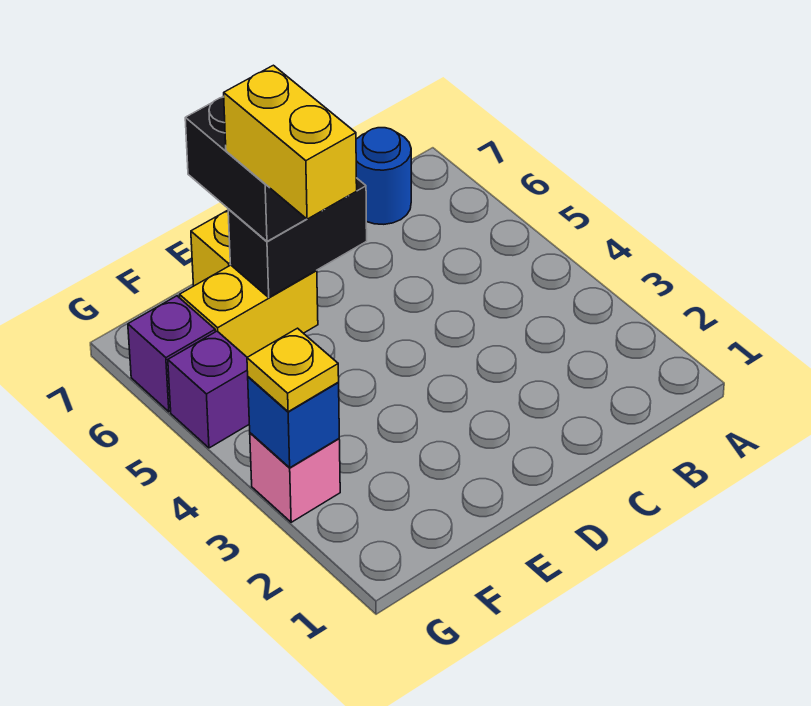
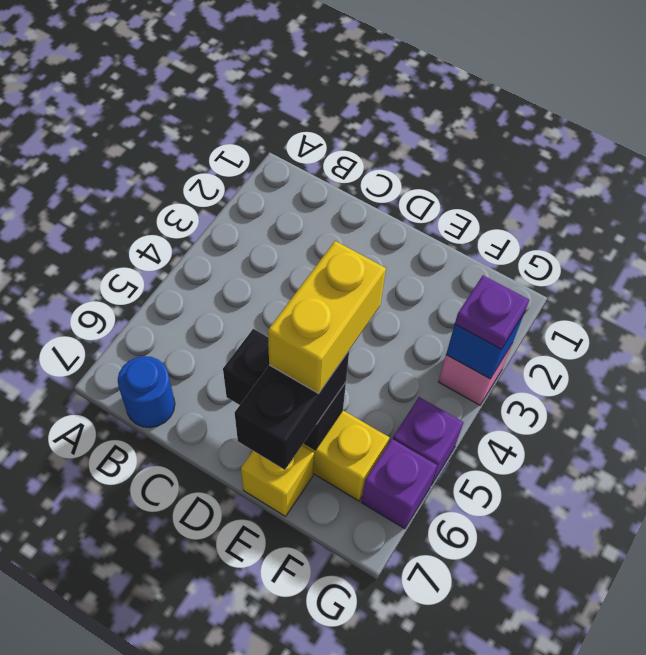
yellow 1x1 plate [247,328,339,412] -> purple 1x1 plate [455,275,529,349]

